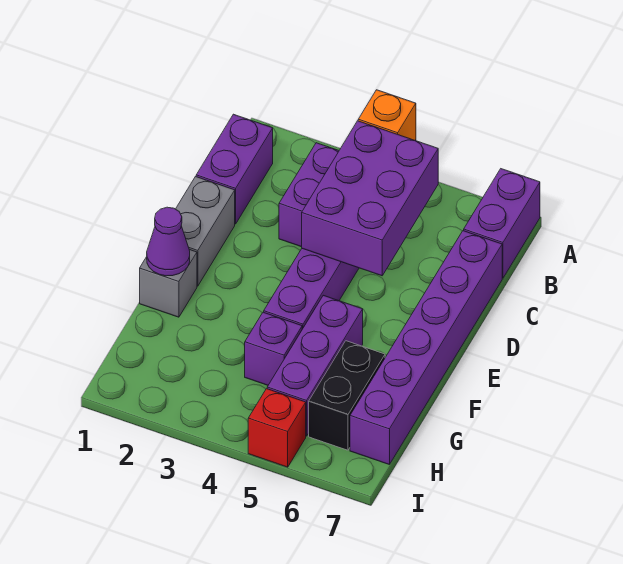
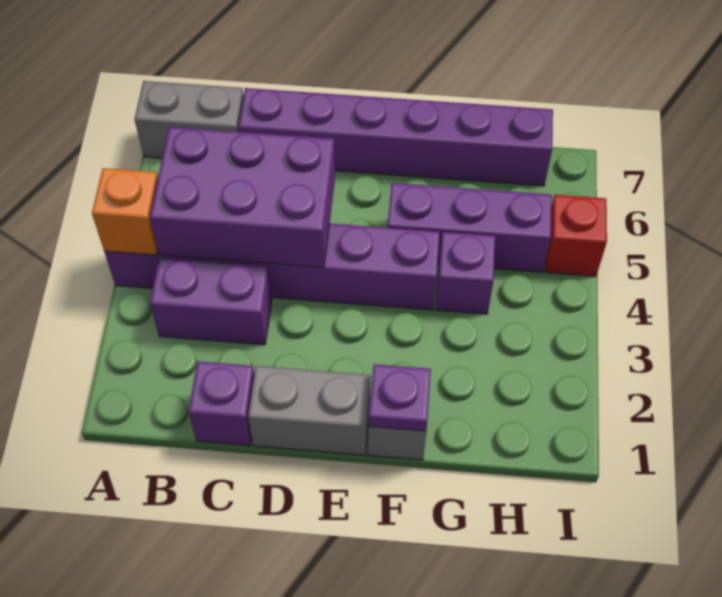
purple 1x2 brick [464,169,540,278] -> grey 1x2 brick [135,81,244,158]
purple 1x2 brick [196,114,273,224] -> purple 1x1 brick [188,361,254,446]
purple 1x1 cone [147,207,190,276] -> purple 1x1 plate [369,364,431,431]
black 1x2 brick [309,341,385,450] -> none

